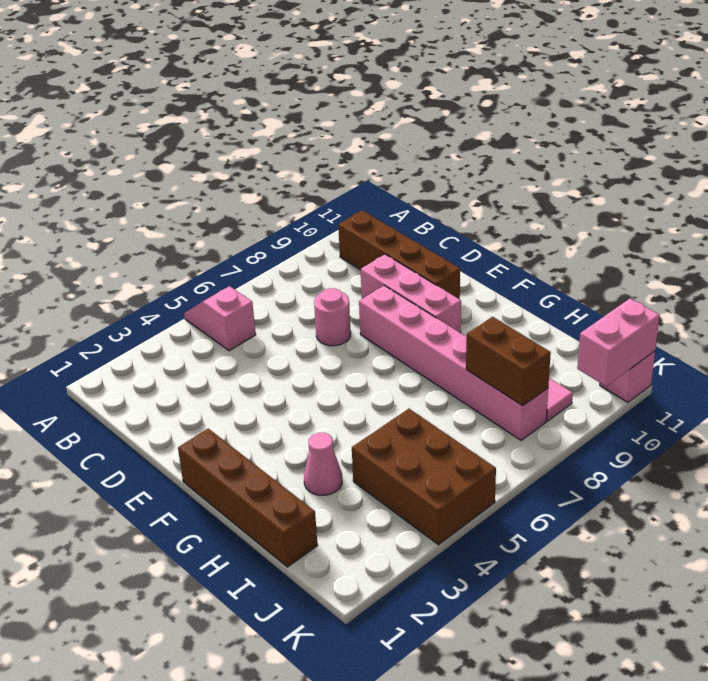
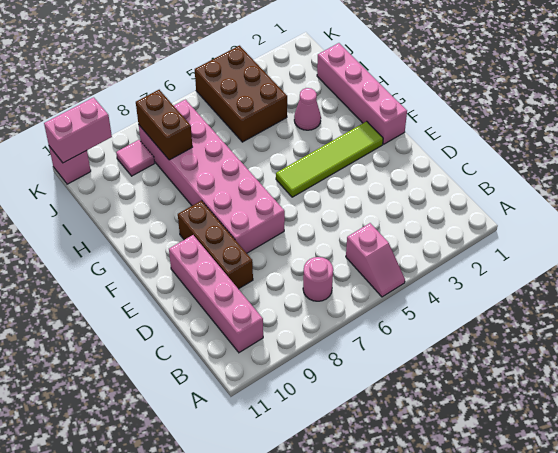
brown 1x4 brick [338,211,460,299] -> pink 1x4 brick [169,235,263,353]
pink 1x1 round brick [314,288,351,346] -> pink 1x1 round brick moved to [303,257,333,301]
pink 1x3 brick [361,254,461,333] -> brown 1x3 brick [178,201,253,289]
pink 1x6 brick [359,286,548,440] -> pink 2x6 brick [139,100,285,253]
brown 1x4 brick [178,429,318,567] -> pink 1x4 brick [317,43,407,144]
none -> lime 1x4 tile [276,121,383,197]

